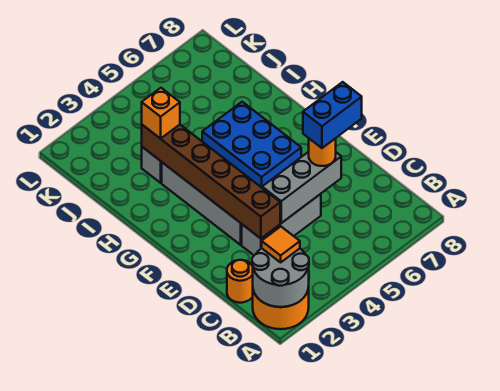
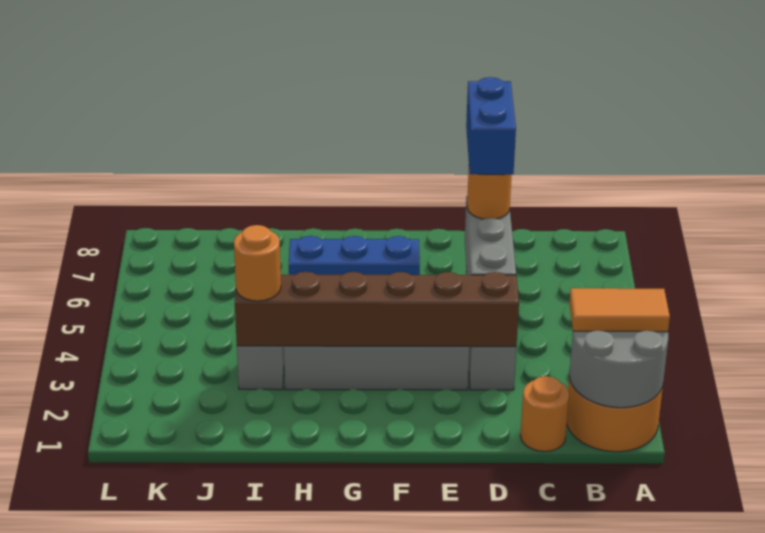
orange 1x1 tile [262,227,300,262] -> orange 1x2 tile [569,288,670,332]
blue 2x3 brick [202,102,301,187] -> blue 1x3 brick [289,236,420,275]
orange 1x1 brick [142,88,180,139] -> orange 1x1 round brick [234,225,281,301]

